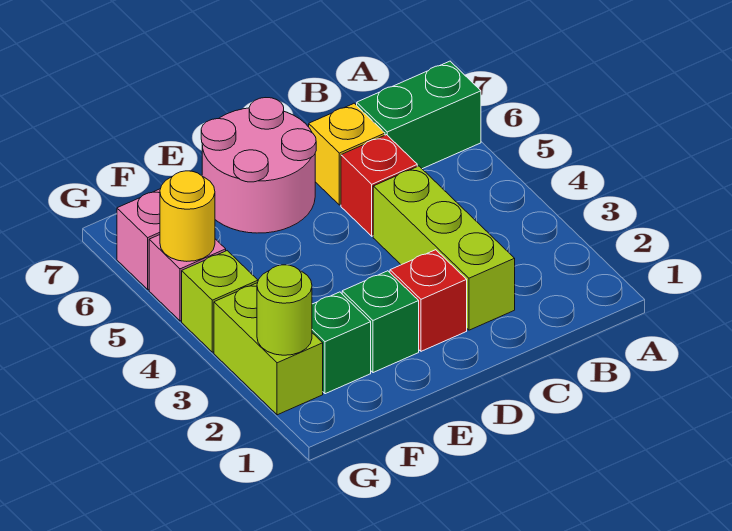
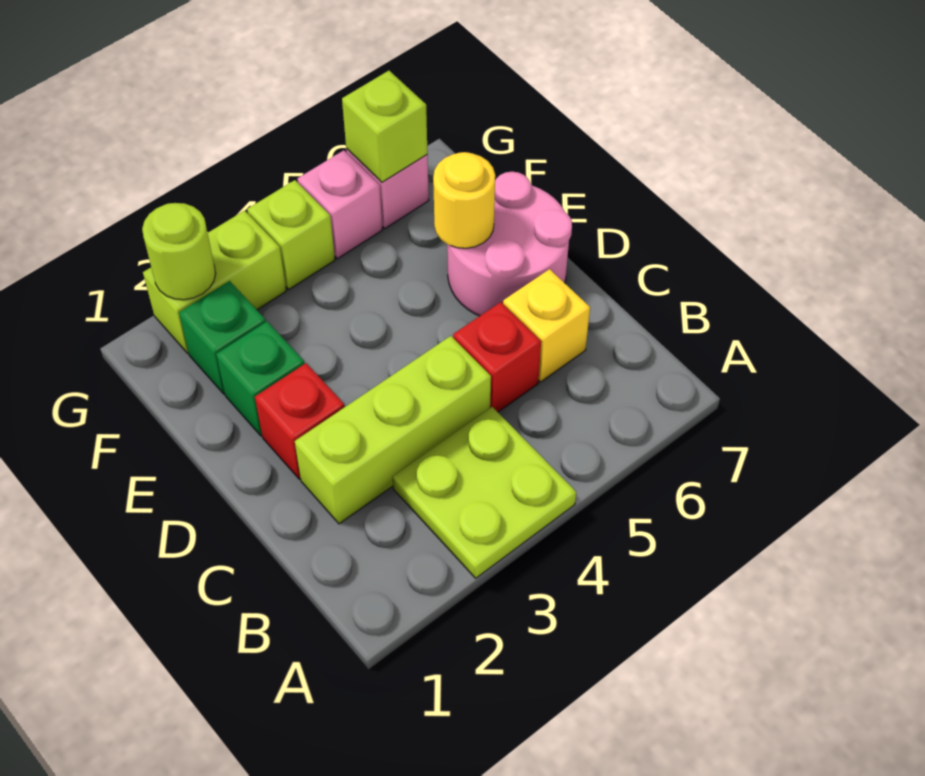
none -> lime 2x2 plate [393,407,576,578]
green 1x2 brick [357,61,481,169] -> none
yellow 1x1 round brick [160,171,215,261] -> yellow 1x1 round brick moved to [433,152,495,248]
none -> lime 1x1 brick [342,71,428,182]

